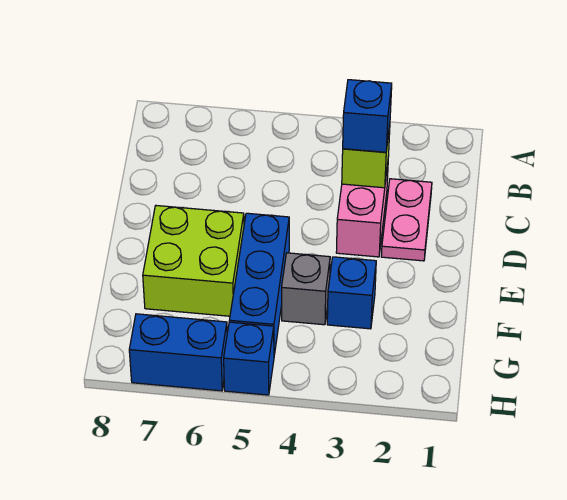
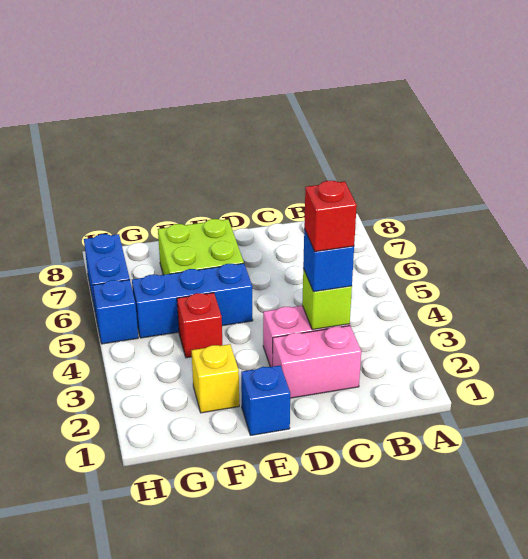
pink 1x2 plate [381,179,432,261] -> pink 1x2 brick [273,326,361,398]
none -> red 1x1 brick [304,181,357,252]
none -> yellow 1x1 brick [191,344,239,413]
blue 1x1 brick [327,257,376,329] -> blue 1x1 brick moved to [241,365,290,435]
grey 1x1 brick [282,253,330,325] -> red 1x1 brick [177,293,222,358]

